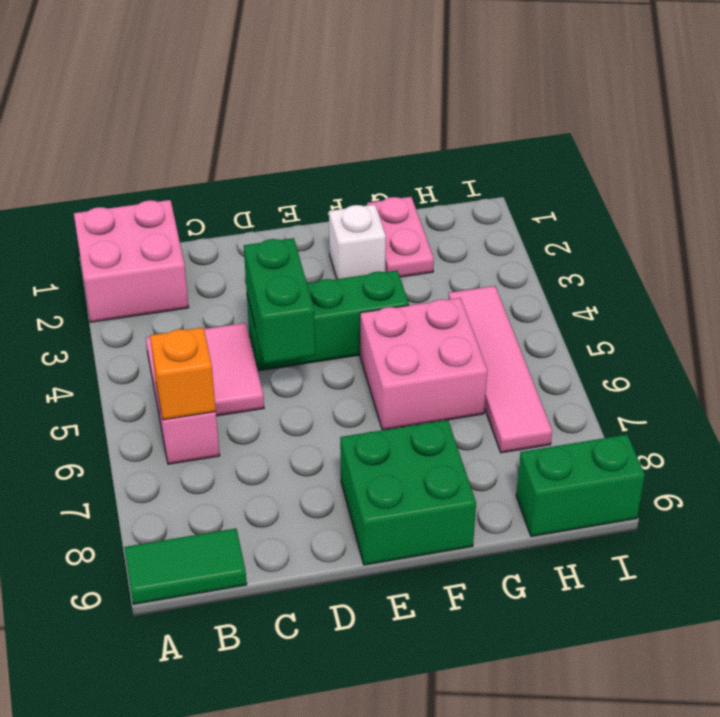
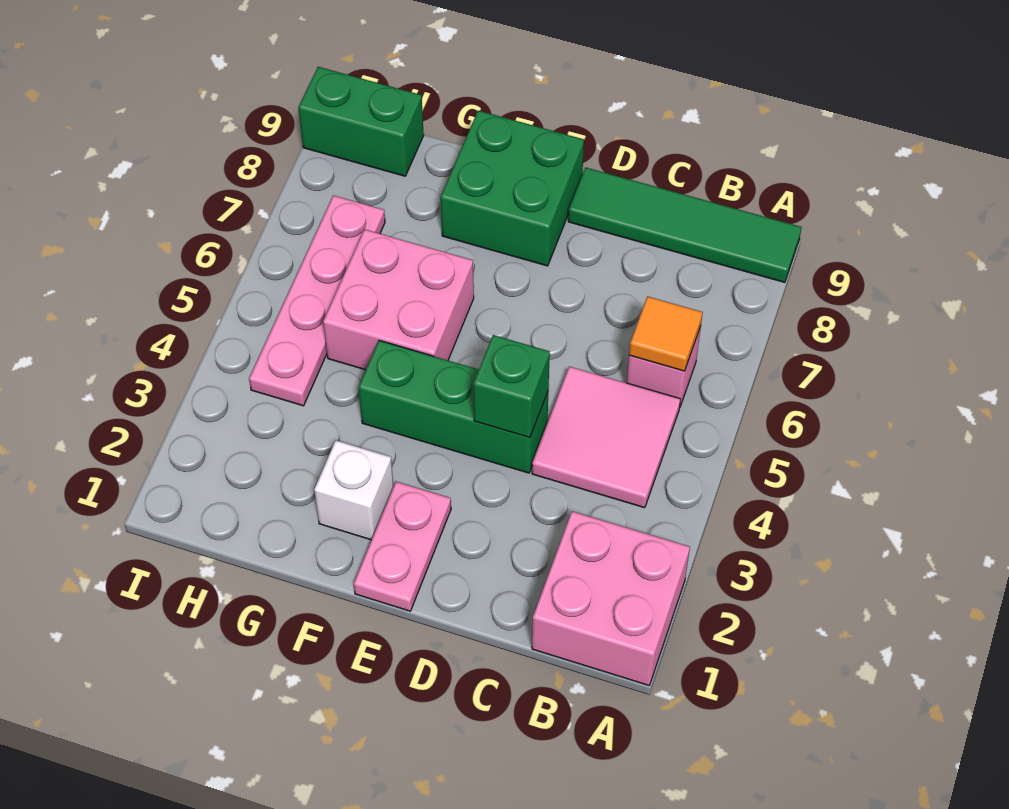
green 1x2 tile [124,528,247,604] -> green 1x4 tile [568,168,802,282]
orange 1x1 brick [150,327,216,420] -> orange 1x1 tile [629,296,703,371]
green 1x2 brick [244,238,315,363] -> green 1x1 brick [473,335,550,438]
pink 1x2 plate [367,197,434,277] -> pink 1x2 plate moved to [354,482,451,611]
pink 1x4 tile [448,286,552,453] -> pink 1x4 plate [249,195,385,406]

